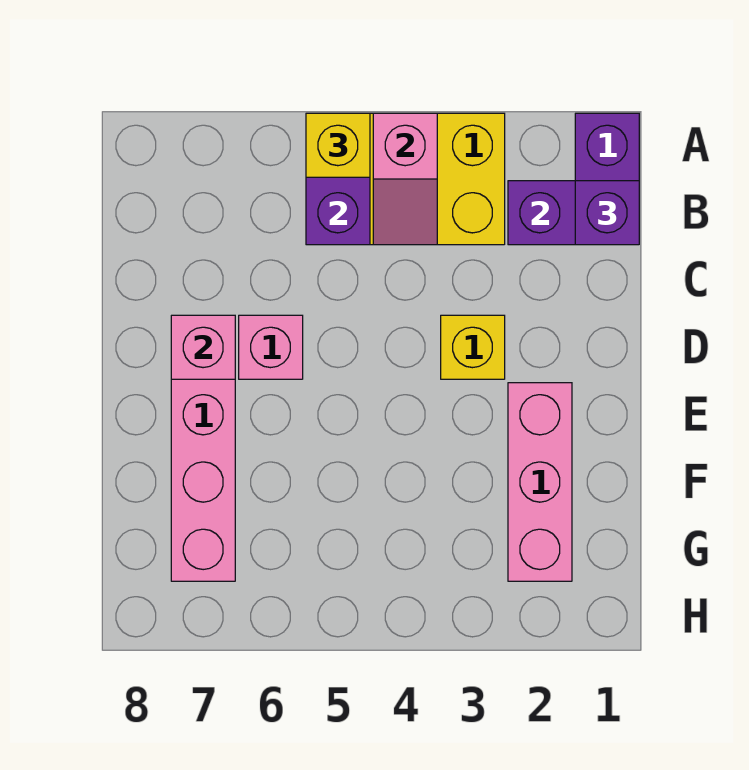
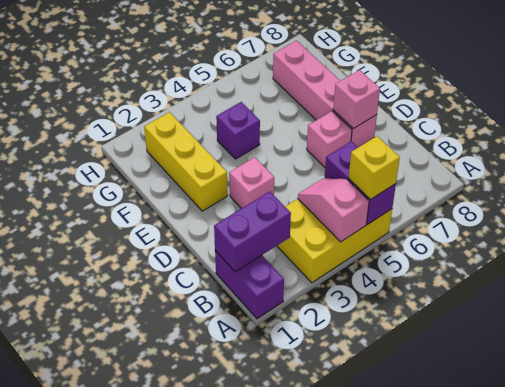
purple 1x1 brick [575,181,639,245] -> purple 1x1 brick moved to [216,102,260,159]
yellow 1x1 brick [441,315,505,379] -> pink 1x1 brick [229,157,274,209]
pink 1x3 brick [508,383,572,581] -> yellow 1x3 brick [144,112,228,211]

